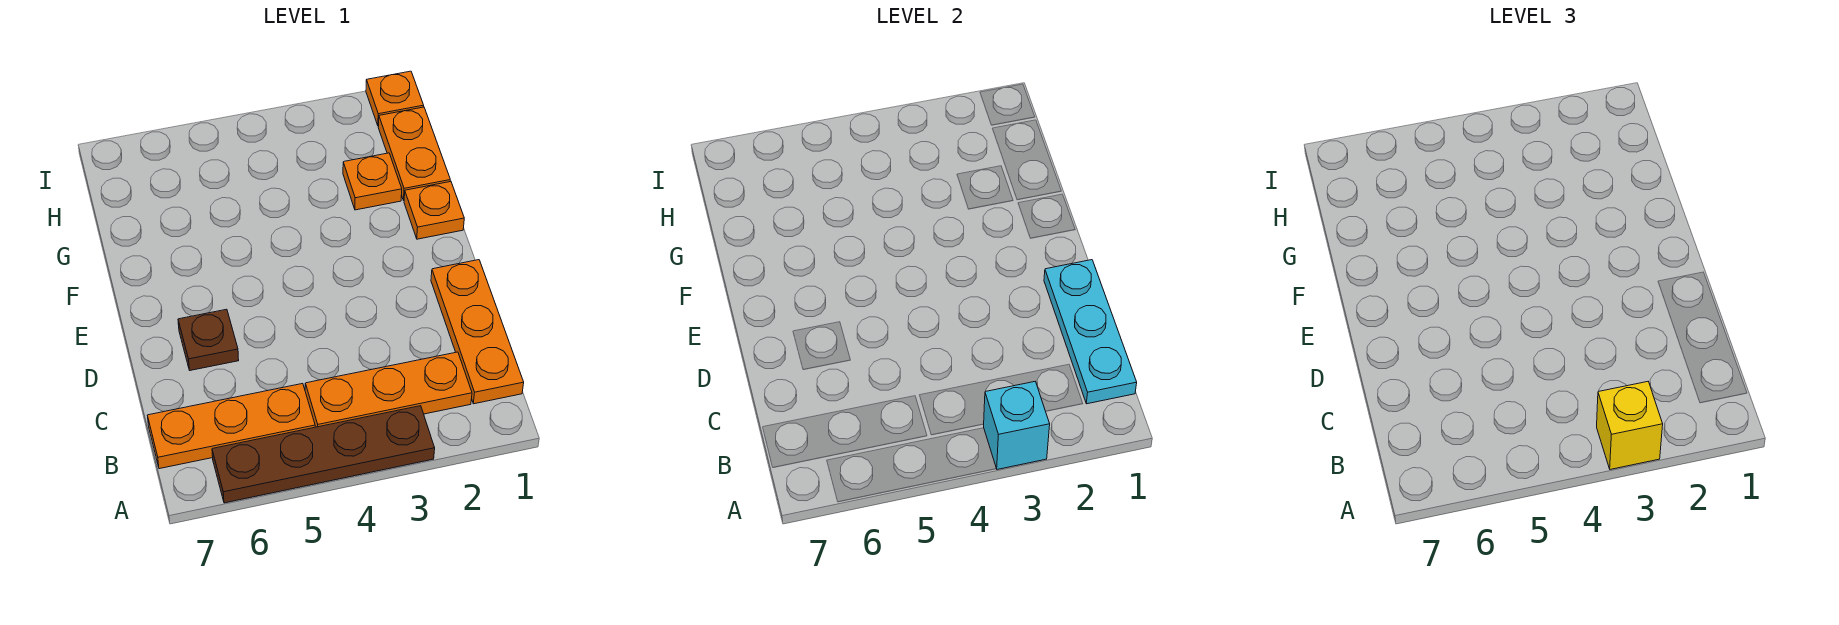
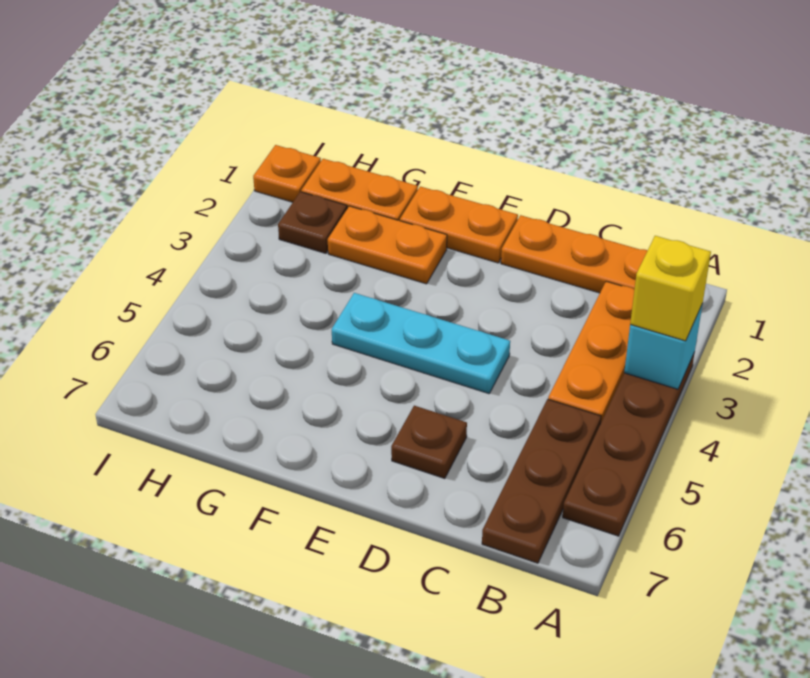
cyan 1x3 plate [1044,260,1137,404] -> cyan 1x3 plate moved to [332,293,510,394]
orange 1x3 plate [147,384,315,469] -> brown 1x3 plate [482,399,601,563]
orange 1x1 plate [404,181,464,239] -> orange 1x2 plate [400,186,518,263]
orange 1x1 plate [343,153,402,210] -> orange 1x2 plate [328,206,447,284]
none -> brown 1x1 plate [278,192,347,253]

